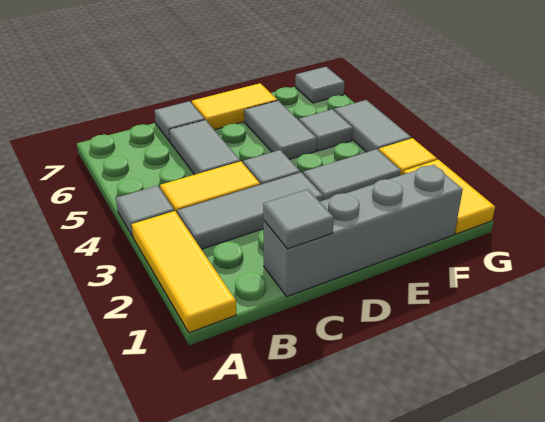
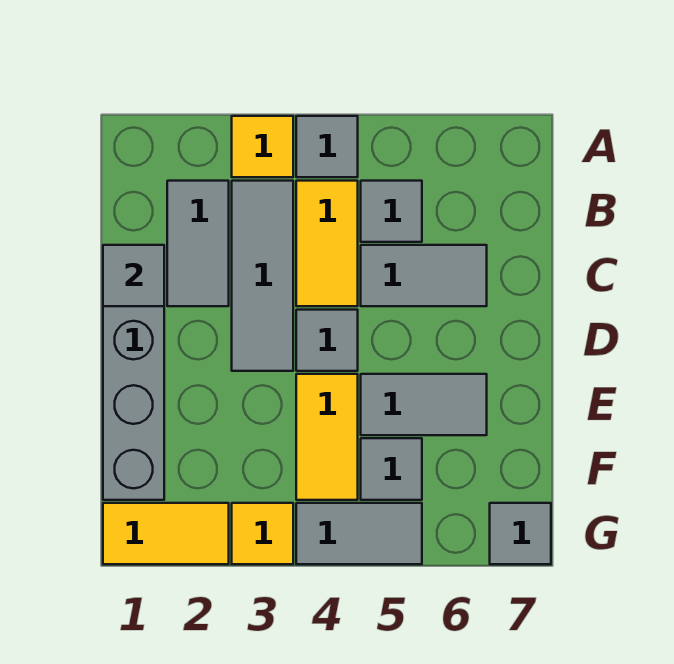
yellow 1x3 tile [132,211,236,333] -> yellow 1x1 tile [232,116,293,177]
grey 1x1 tile [154,101,205,142] -> grey 1x1 tile moved to [361,181,422,242]
yellow 1x2 tile [192,83,277,130] -> yellow 1x2 tile moved to [296,374,358,500]
grey 1x2 tile [303,149,401,200] -> grey 1x2 tile moved to [167,181,229,306]

